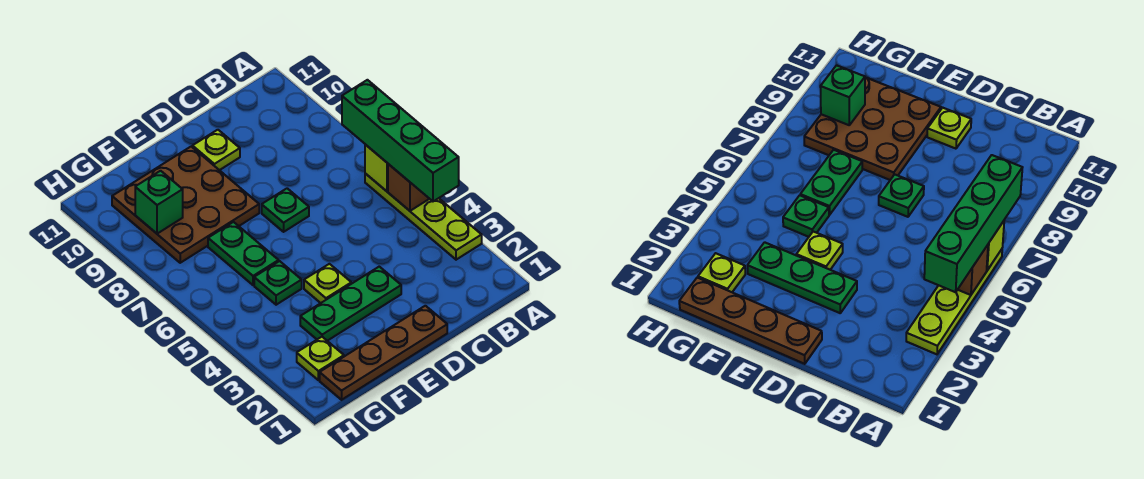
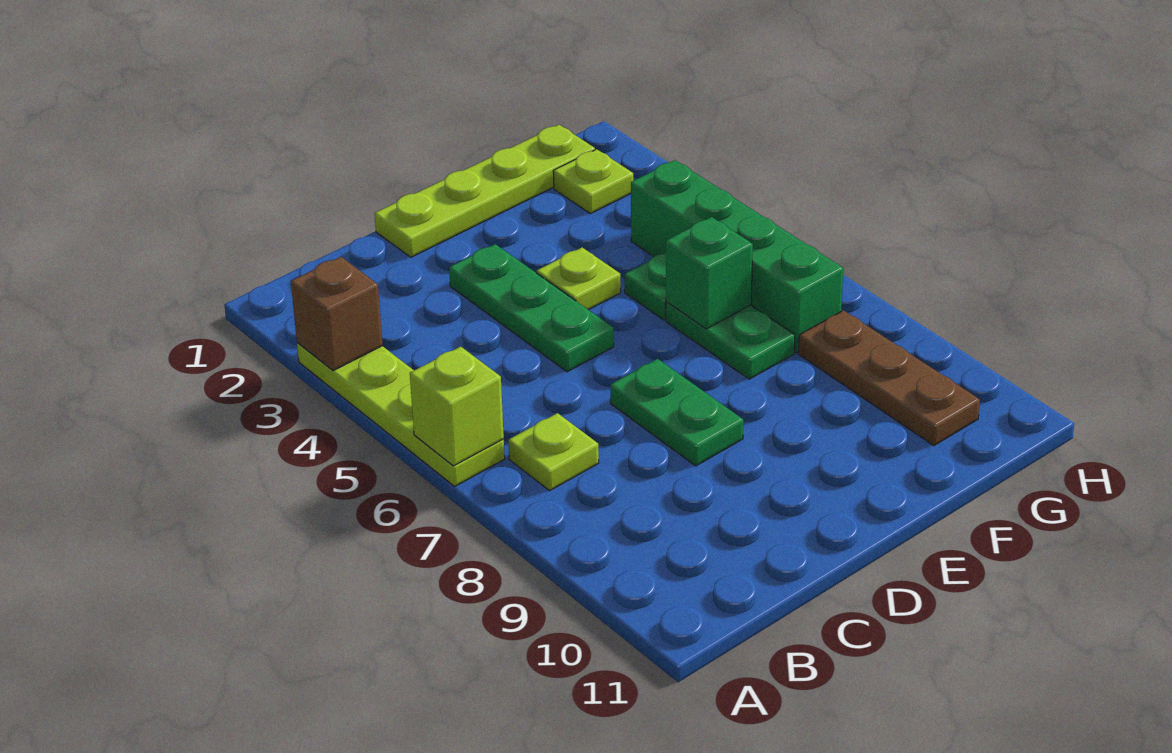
green 1x4 brick [342,80,459,201] -> green 1x4 brick moved to [631,160,843,353]
brown 1x1 brick [388,164,429,211] -> brown 1x1 brick moved to [291,257,383,371]
brown 1x4 plate [320,306,447,400] -> lime 1x4 plate [375,125,595,257]
green 1x3 plate [300,267,401,341] -> green 1x3 plate turned to [449,244,614,372]
green 1x1 plate [262,188,309,232] -> green 1x2 plate [611,359,743,466]
lime 1x1 plate [192,130,240,170] -> lime 1x1 plate moved to [508,413,599,491]
brown 3x3 plate [112,147,259,263] -> brown 1x3 plate [799,310,980,446]
green 1x1 brick [135,171,183,234] -> green 1x1 brick moved to [666,217,753,329]

